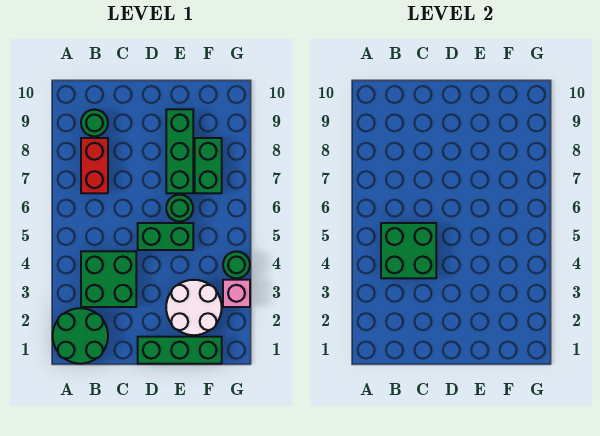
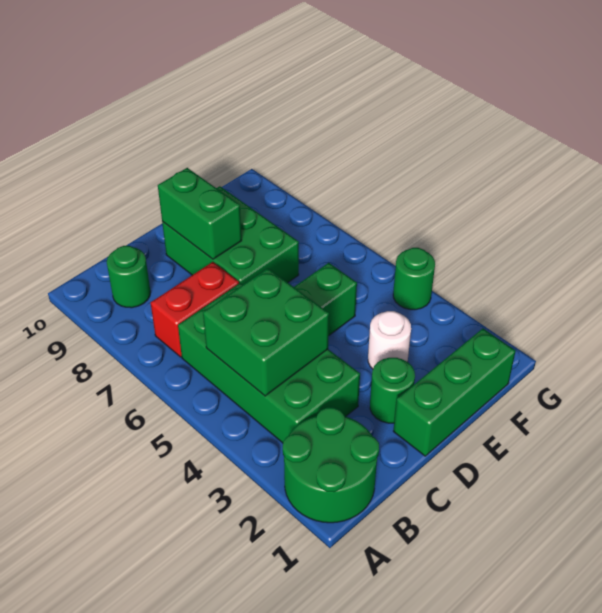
green 2x2 brick [81,251,136,307] -> green 2x4 brick [178,283,360,443]
red 1x2 brick [81,138,108,193] -> red 1x2 brick turned to [151,262,239,357]
white 2x2 round brick [166,280,222,335] -> white 1x1 round brick [368,311,411,369]
green 1x1 round brick [166,195,193,222] -> green 1x1 round brick moved to [370,358,415,423]
green 1x3 brick [166,109,193,193] -> green 2x3 brick [162,186,299,285]
green 1x2 brick [195,138,222,193] -> green 1x2 brick moved to [158,168,242,259]
pink 1x1 brick [223,280,250,307] -> none

